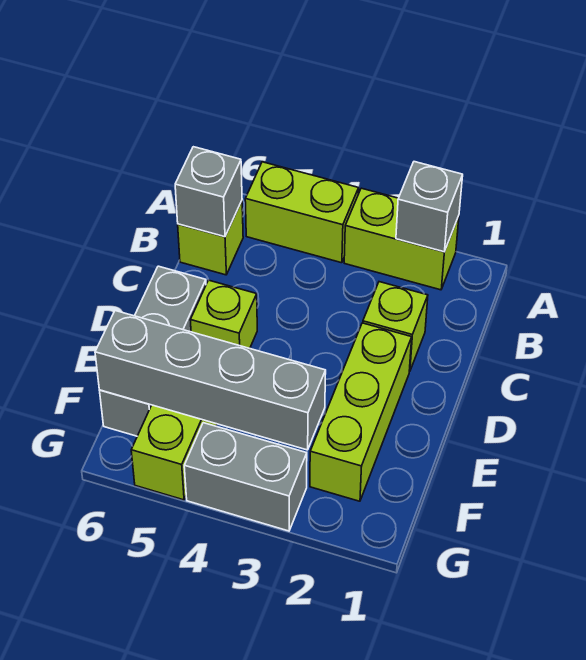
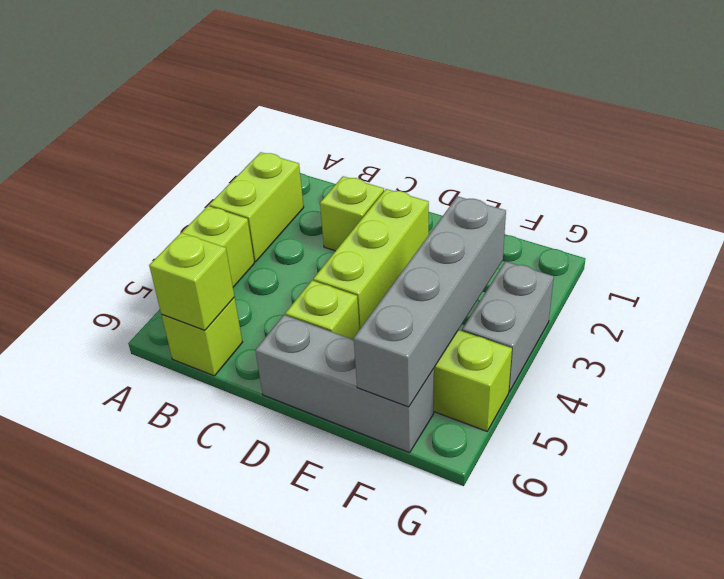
grey 1x1 brick [396,162,463,252] -> none
grey 1x1 brick [175,147,242,237] -> lime 1x1 brick [149,233,235,330]
lime 1x3 brick [310,323,412,501] -> lime 1x3 brick turned to [313,189,429,330]

